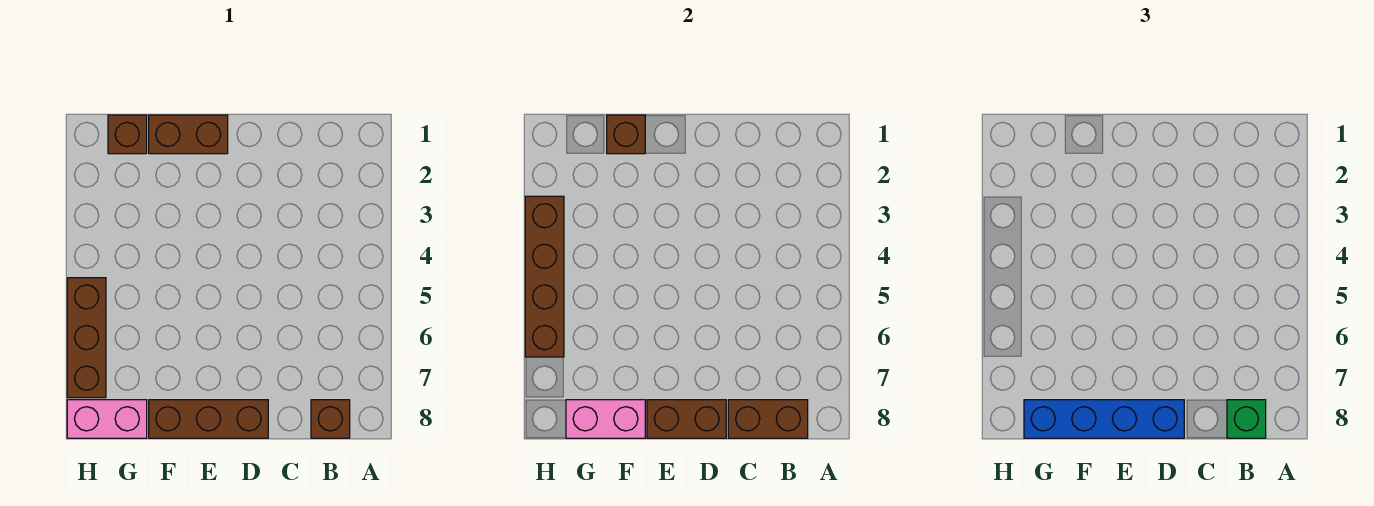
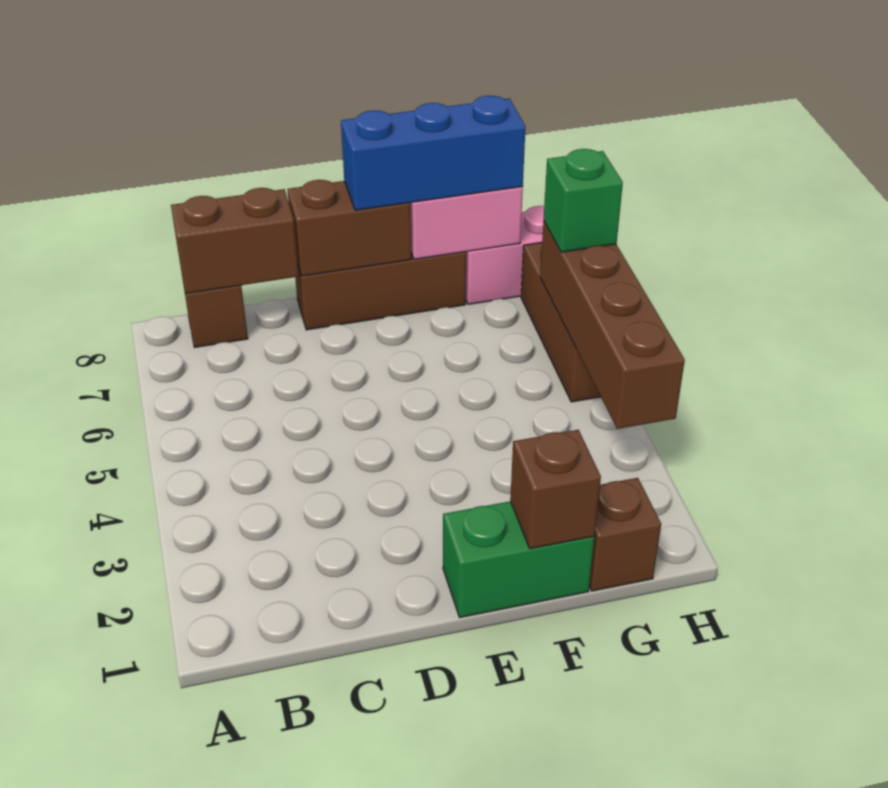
green 1x1 brick [1227,400,1266,438] -> green 1x1 brick moved to [544,149,623,252]
blue 1x4 brick [1024,400,1184,438] -> blue 1x3 brick [341,96,526,210]
brown 1x2 brick [149,115,228,154] -> green 1x2 brick [443,501,594,617]

